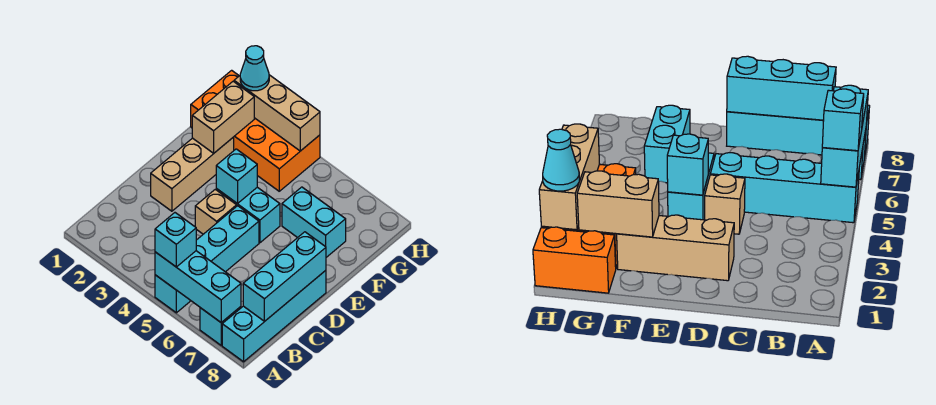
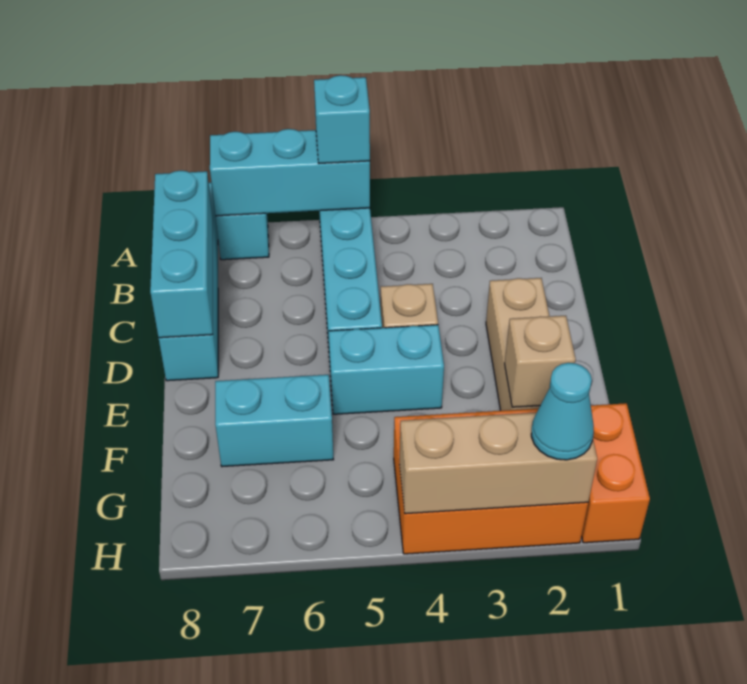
cyan 1x1 brick [216,149,257,203] -> none
tan 1x2 brick [192,81,254,153] -> tan 1x1 brick [505,316,576,407]

